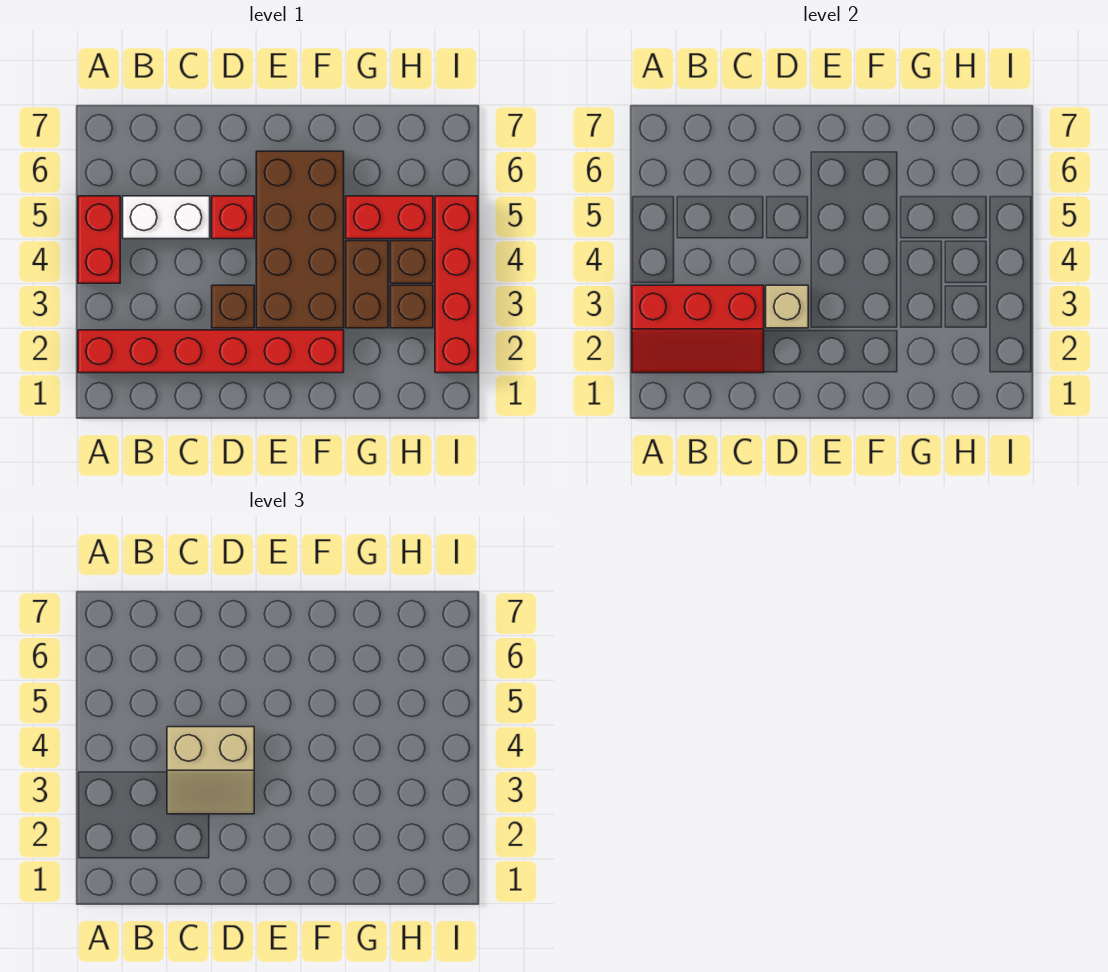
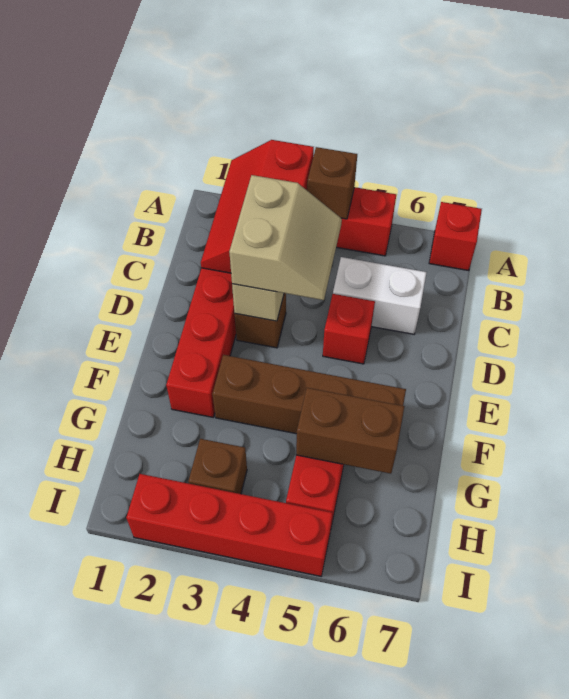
none -> red 1x1 brick [429,202,482,271]
white 1x2 brick [123,196,210,239] -> white 1x2 brick turned to [333,257,427,334]
tan 2x2 slope [167,727,254,814] -> tan 2x2 slope turned to [229,175,342,300]
brown 2x4 brick [256,151,344,328] -> brown 1x4 brick [212,355,406,434]
brown 1x2 brick [346,241,388,328] -> brown 1x2 brick moved to [296,388,405,474]
brown 1x1 brick [390,241,433,283] -> brown 1x1 brick moved to [307,147,357,219]

